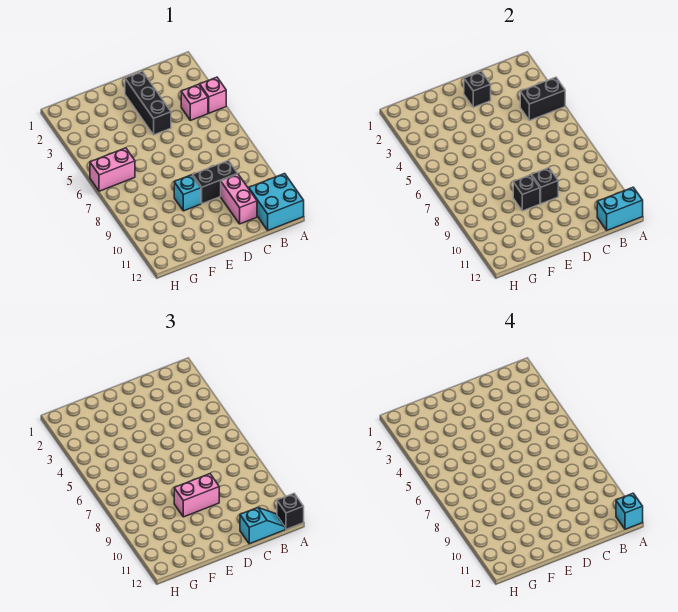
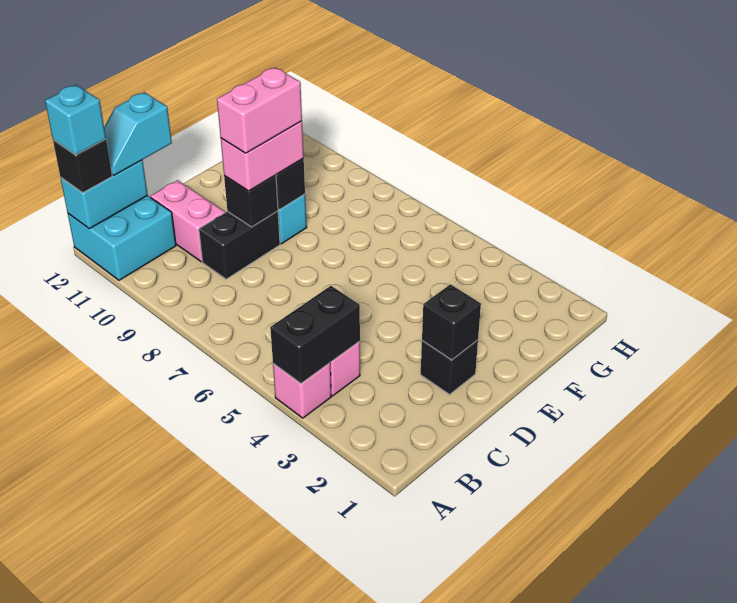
black 1x3 brick [125,71,171,135] -> black 1x1 brick [421,340,478,394]
pink 1x2 brick [90,148,135,191] -> pink 1x2 brick moved to [217,67,302,153]

